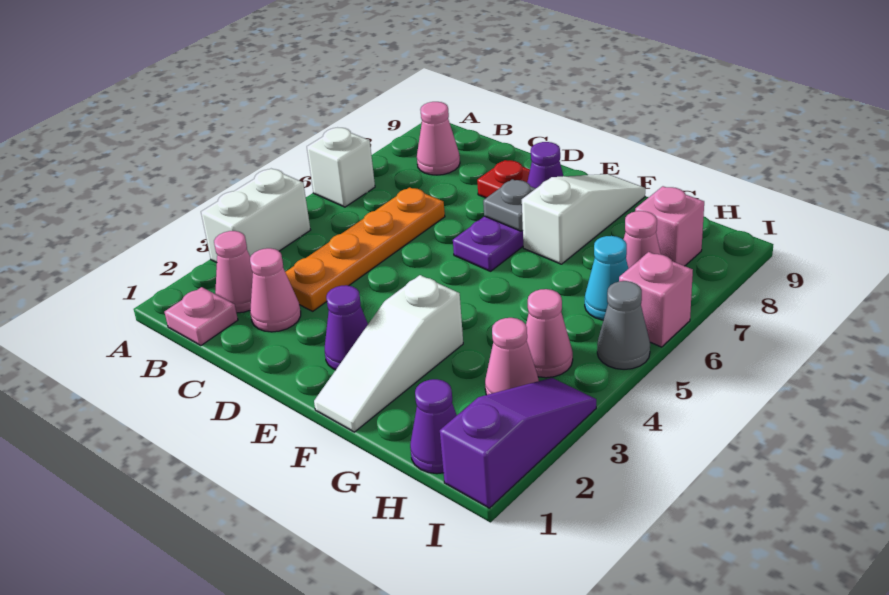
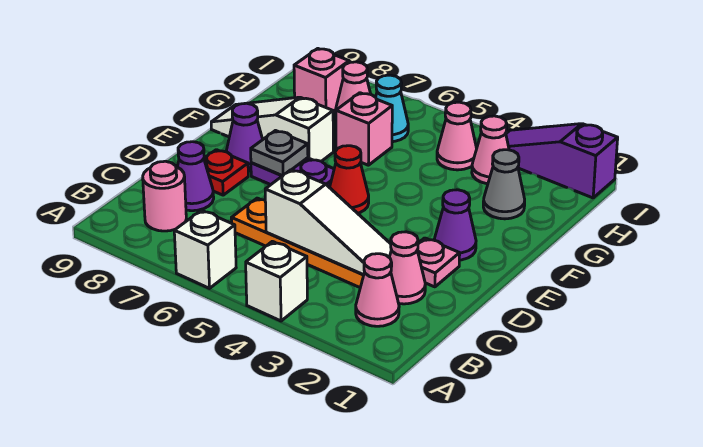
white 1x2 brick [201,169,310,263] -> white 1x1 brick [246,241,307,321]
pink 1x1 plate [165,287,238,346] -> pink 1x1 plate moved to [417,238,460,287]
pink 1x1 cone [417,102,460,175] -> pink 1x1 round brick [143,161,186,231]
none -> red 1x1 cone [330,146,369,213]
white 1x3 slope [314,275,463,432] -> white 1x3 slope moved to [265,170,391,275]
purple 1x1 cone [410,379,457,474] -> purple 1x1 cone moved to [178,142,214,211]
grey 1x1 cone [597,281,650,369] -> grey 1x1 cone moved to [483,150,525,219]
pink 1x1 brick [619,252,693,347] -> pink 1x1 brick moved to [336,93,392,165]

